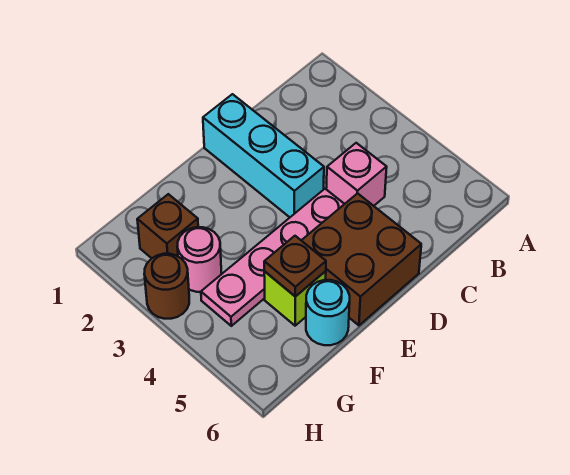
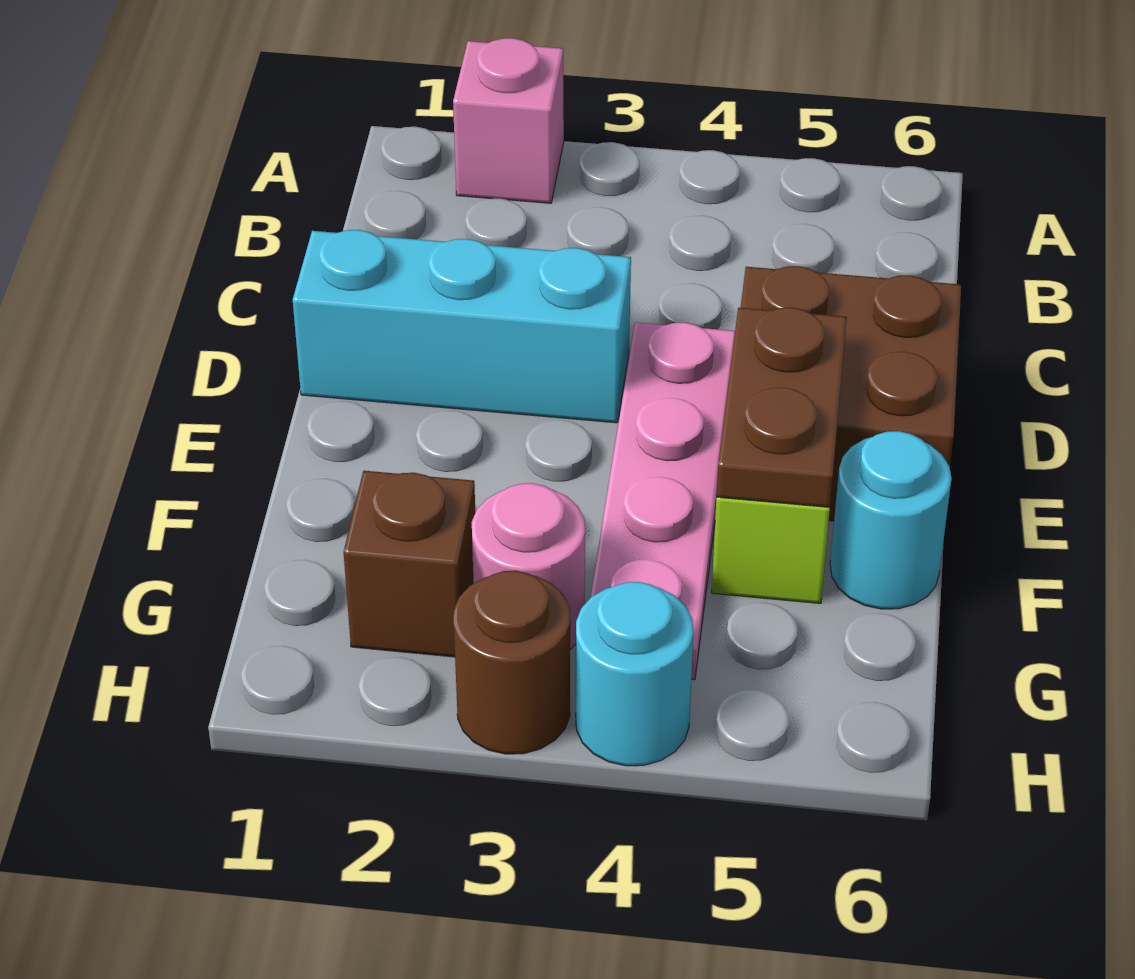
pink 1x1 brick [326,143,387,206] -> pink 1x1 brick moved to [453,38,564,203]
brown 1x1 plate [264,236,326,297] -> brown 1x2 plate [717,308,847,507]
none -> cyan 1x1 round brick [576,582,693,766]

